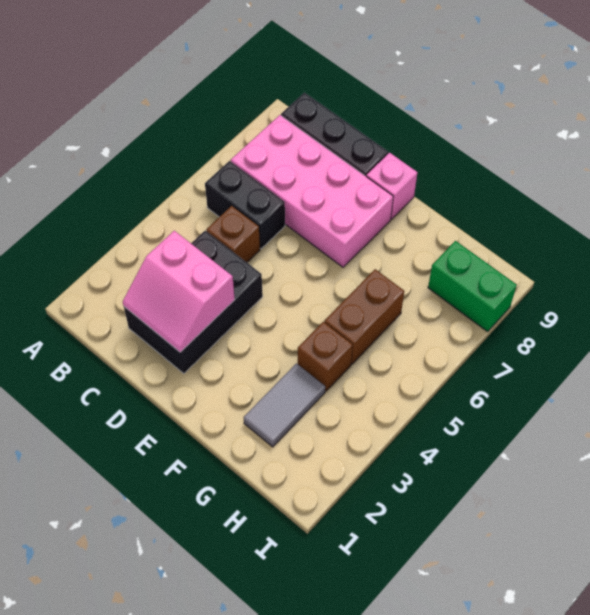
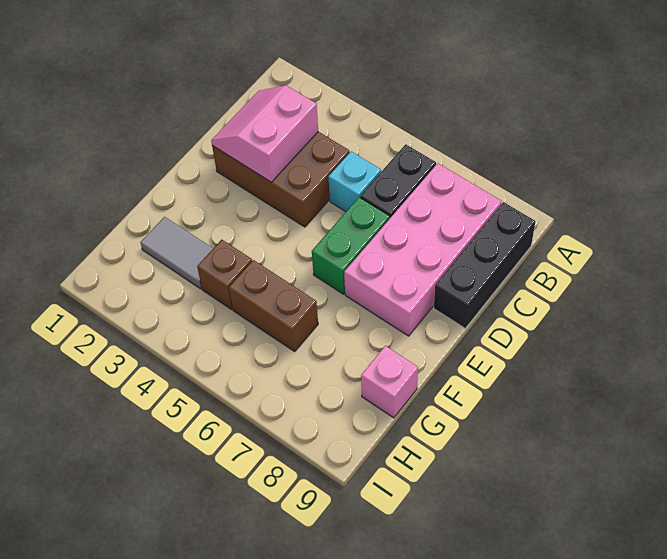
black 2x3 brick [124,231,263,374] -> brown 2x3 brick [212,132,350,227]
brown 1x1 brick [206,206,260,262] -> cyan 1x1 brick [328,152,381,212]
pink 1x1 brick [366,153,417,219] -> pink 1x1 brick moved to [361,346,418,418]
green 1x2 brick [428,241,517,332] -> green 1x2 brick moved to [312,197,390,294]

